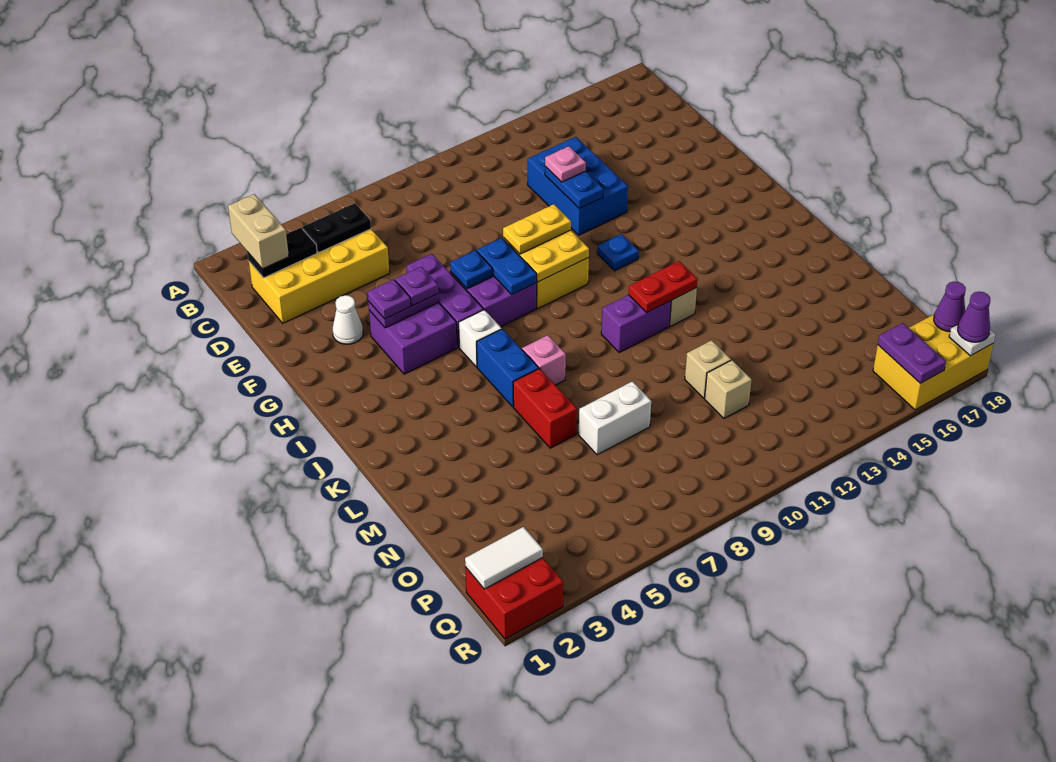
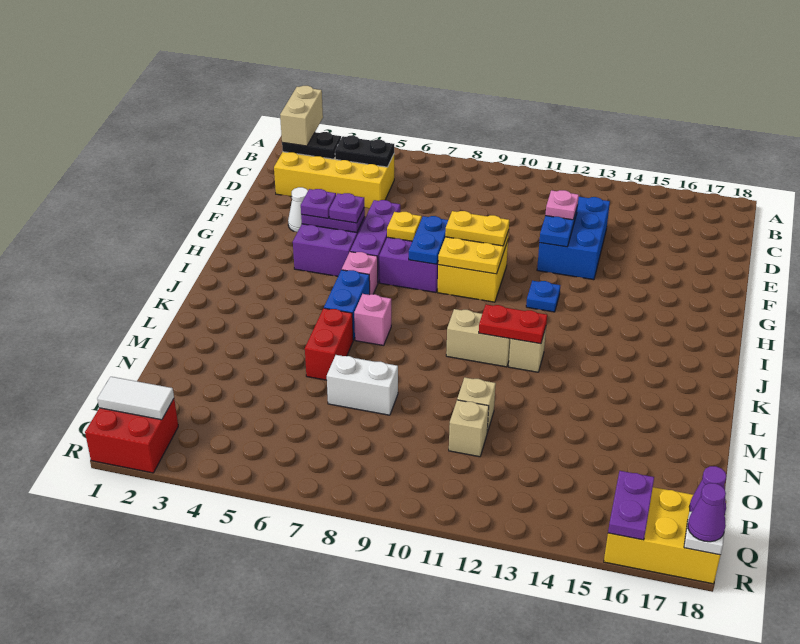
blue 1x1 plate [450,250,492,289] -> yellow 1x1 plate [387,212,422,241]
white 1x1 brick [459,310,502,367] -> pink 1x1 brick [342,252,378,294]
purple 1x2 brick [601,295,671,352] -> tan 1x2 brick [446,309,510,367]

